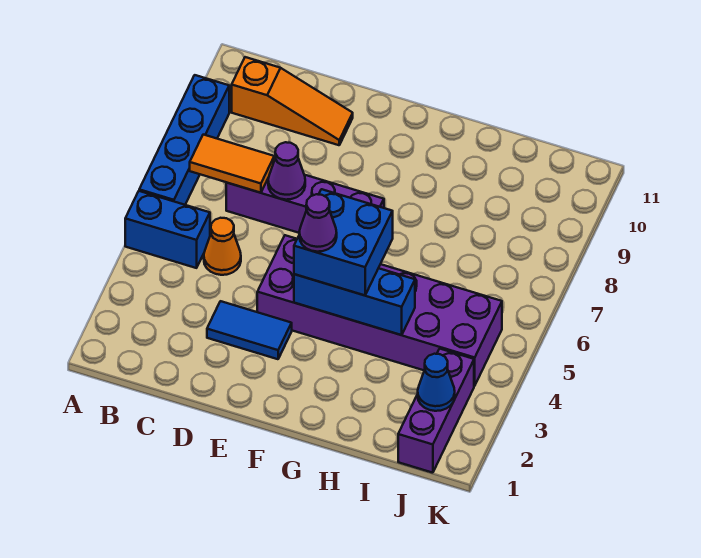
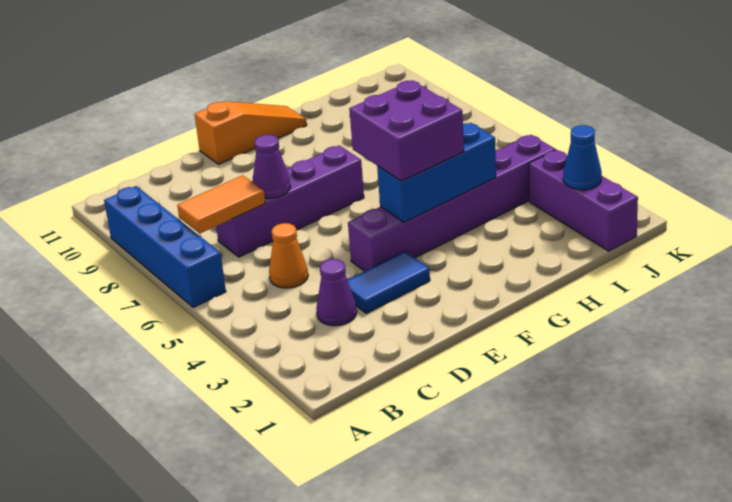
blue 1x2 brick [125,191,210,268] -> none
orange 1x3 slope [232,57,353,145] -> orange 1x3 slope moved to [195,101,307,164]
purple 2x6 brick [257,235,502,386] -> purple 1x6 brick [348,135,556,271]
blue 2x2 brick [294,189,393,295] -> purple 2x2 brick [349,81,464,181]
purple 1x1 cone [299,194,337,252] -> purple 1x1 cone moved to [316,259,357,326]

